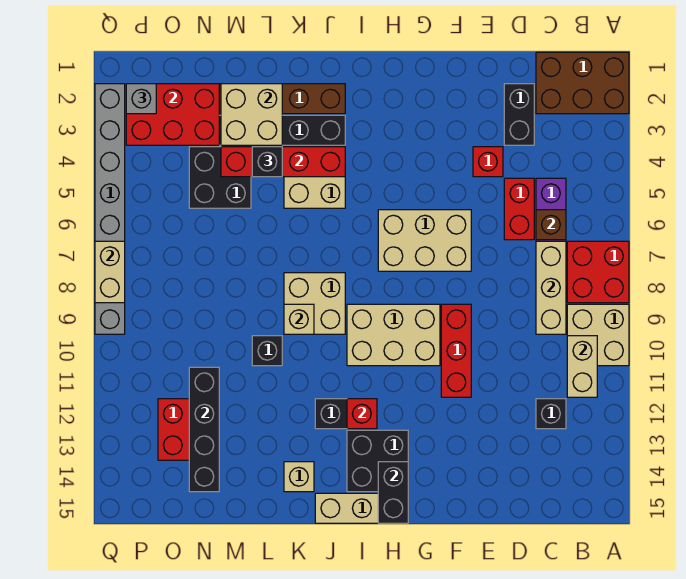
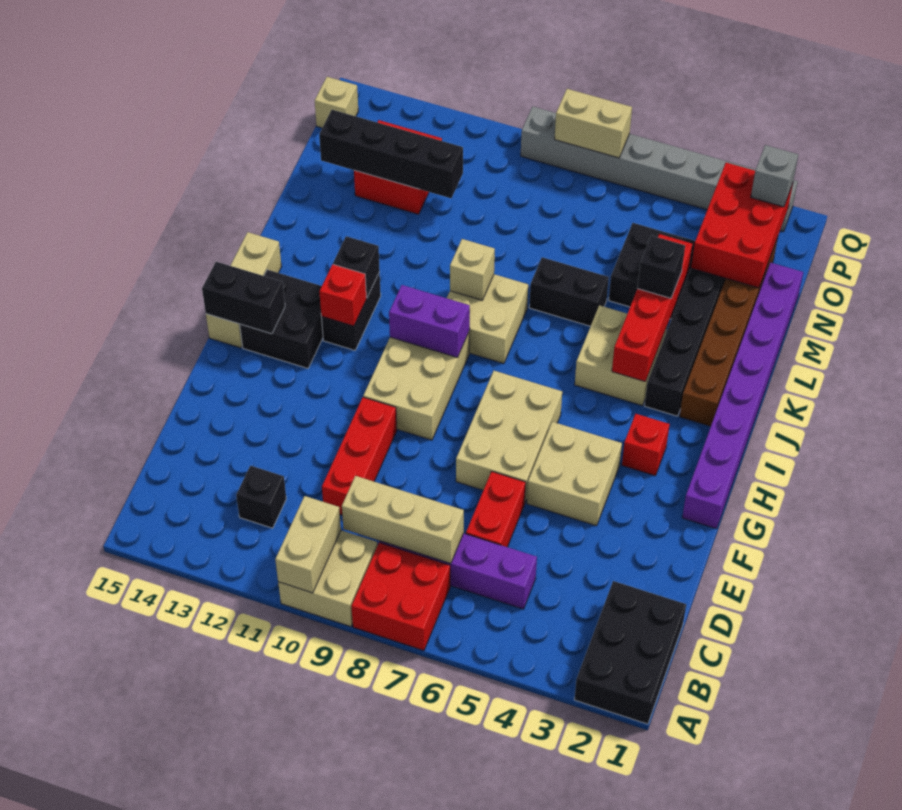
brown 2x3 brick [536,52,629,114] -> black 2x3 brick [574,581,686,724]
tan 1x2 brick [567,336,597,397] -> tan 1x2 brick turned to [275,496,341,593]
brown 1x1 brick [536,210,566,240] -> none
black 1x2 brick [504,84,534,145] -> black 1x2 brick moved to [529,257,609,326]
red 1x2 brick [504,178,534,240] -> red 1x2 brick turned to [466,471,526,547]
red 1x1 brick [473,147,503,177] -> red 1x1 brick moved to [622,414,670,476]
red 1x3 brick [441,304,471,397] -> red 1x3 brick turned to [322,397,397,515]
none -> purple 1x8 brick [682,263,803,529]
none -> purple 1x2 brick [389,285,470,358]
tan 1x1 brick [284,462,314,492] -> tan 1x1 brick moved to [315,77,358,128]
tan 2x2 brick [221,84,282,145] -> tan 2x2 brick moved to [527,422,622,526]
black 1x1 brick [252,336,282,366] -> black 1x1 brick moved to [333,236,380,298]

